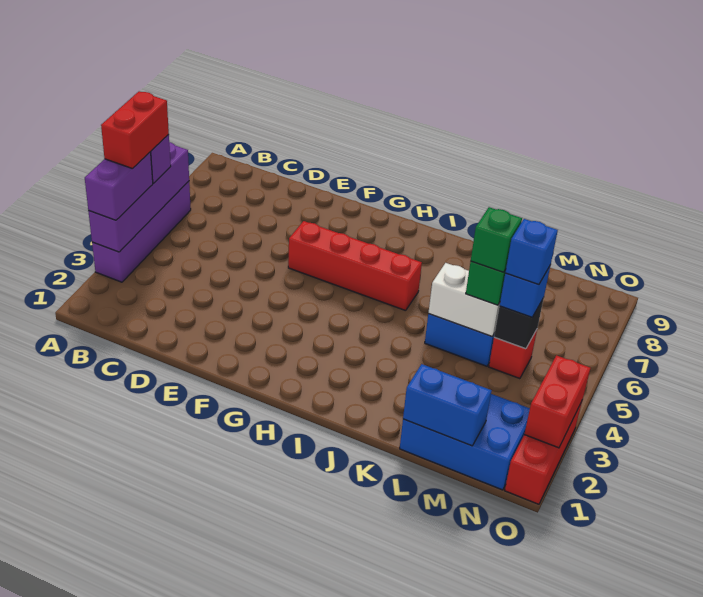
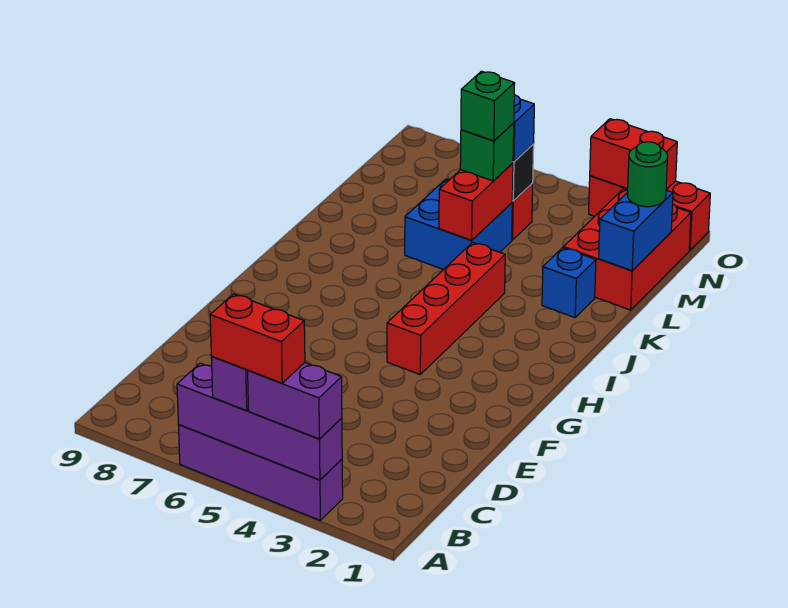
red 1x4 brick [288,221,422,311] -> red 1x4 brick moved to [387,243,505,374]
white 1x2 brick [428,263,500,336] -> red 1x2 brick [439,163,513,240]
blue 2x3 brick [400,394,530,490] -> red 2x3 brick [564,189,691,310]
none -> green 1x1 round brick [628,142,668,207]
blue 1x1 brick [505,219,558,284] -> blue 1x1 brick moved to [542,248,596,318]

